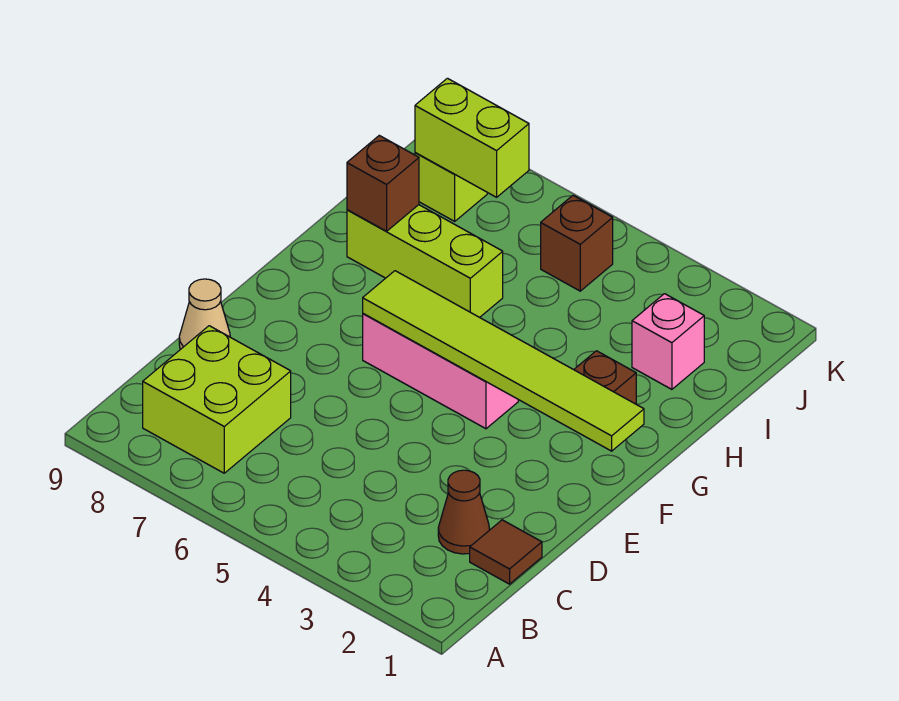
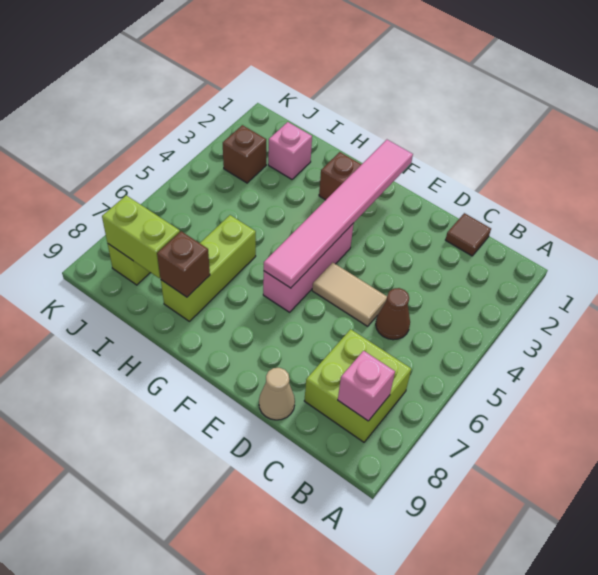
none -> pink 1x1 brick [338,351,395,421]
brown 1x1 cone [438,470,490,554] -> brown 1x1 cone moved to [376,288,410,340]
none -> tan 1x2 tile [312,262,387,326]
lime 1x6 tile [363,271,644,451] -> pink 1x6 tile [264,140,413,288]
brown 1x1 brick [541,196,613,291] -> brown 1x1 brick moved to [223,125,266,183]
lime 1x2 brick [415,78,529,197] -> lime 1x2 brick turned to [102,195,180,278]

